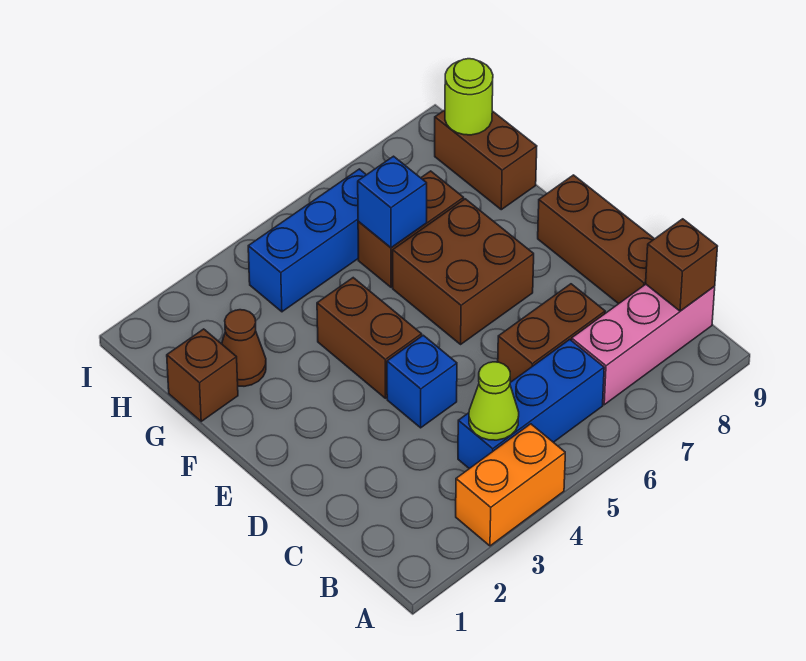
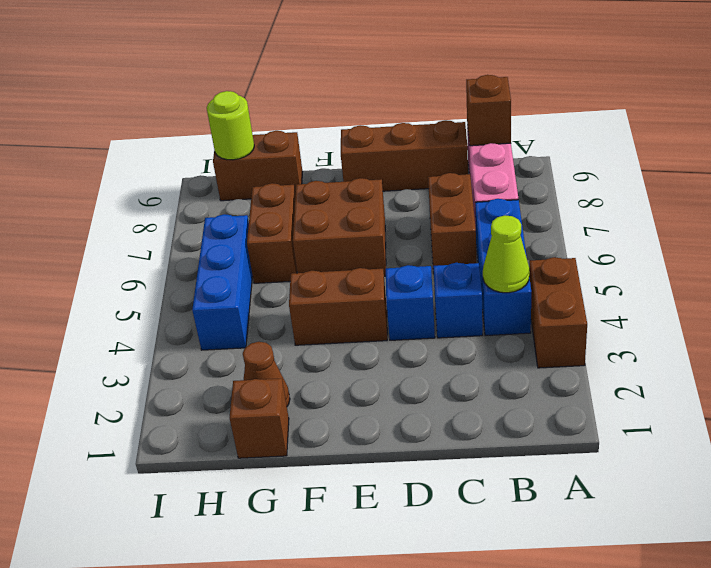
orange 1x2 brick [456,424,565,546] -> brown 1x2 brick [529,257,587,368]
blue 1x1 brick [358,156,427,248] -> blue 1x1 brick moved to [433,263,483,338]

